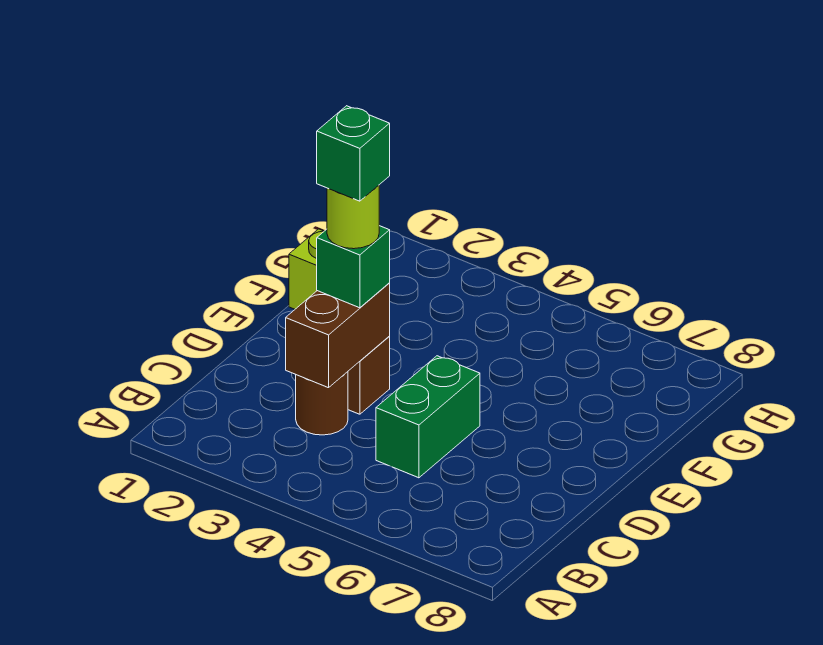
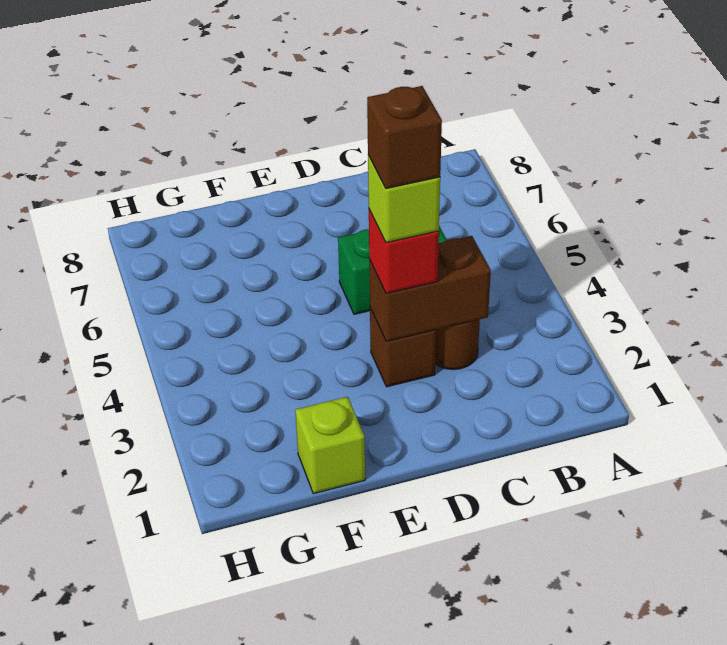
green 1x1 brick [317,226,390,308] -> red 1x1 brick [369,210,439,294]
lime 1x1 round brick [327,185,379,249] -> lime 1x1 brick [368,155,440,243]
green 1x1 brick [317,106,390,201] -> brown 1x1 brick [367,86,442,189]

